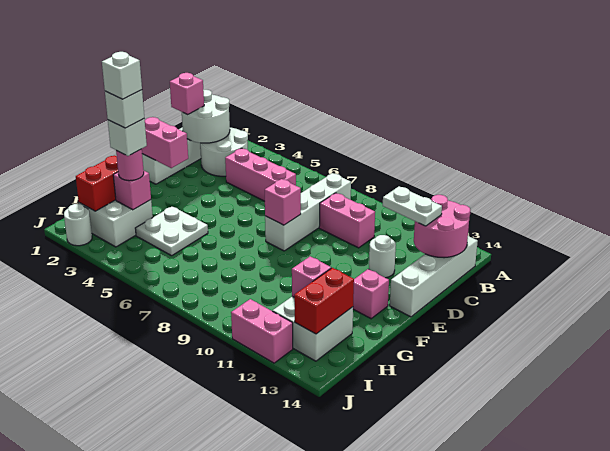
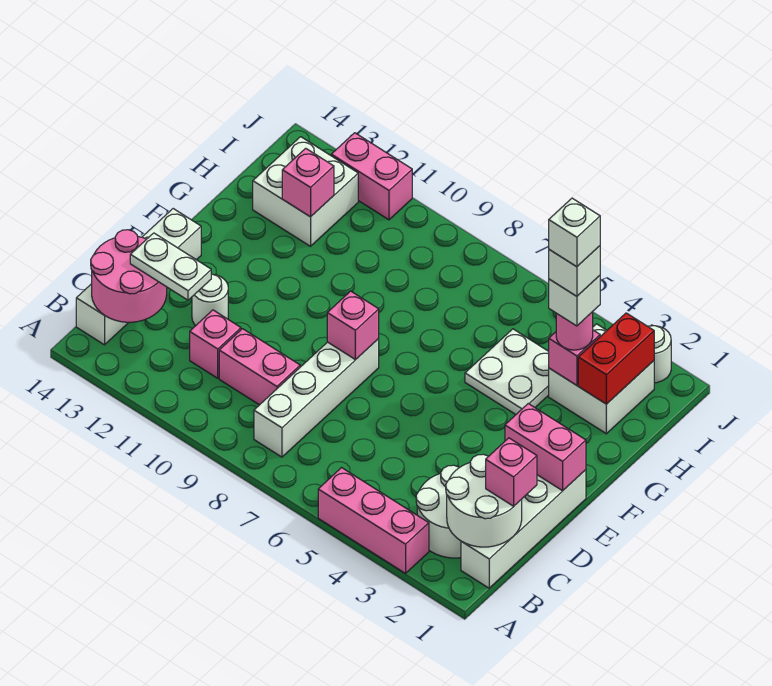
pink 1x3 brick [225,148,296,201] -> pink 1x3 brick moved to [318,468,429,573]
pink 1x1 brick [353,269,389,319] -> pink 1x1 brick moved to [190,310,241,378]
red 1x2 brick [294,268,354,334] -> none

